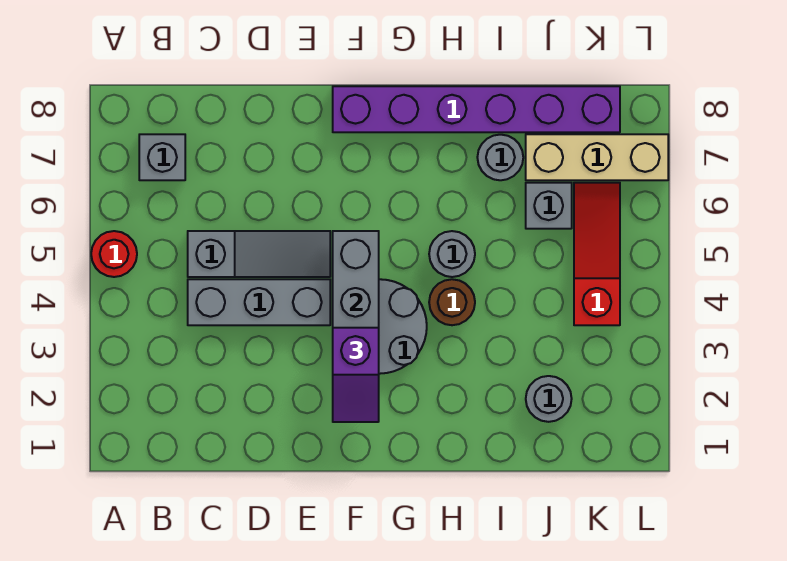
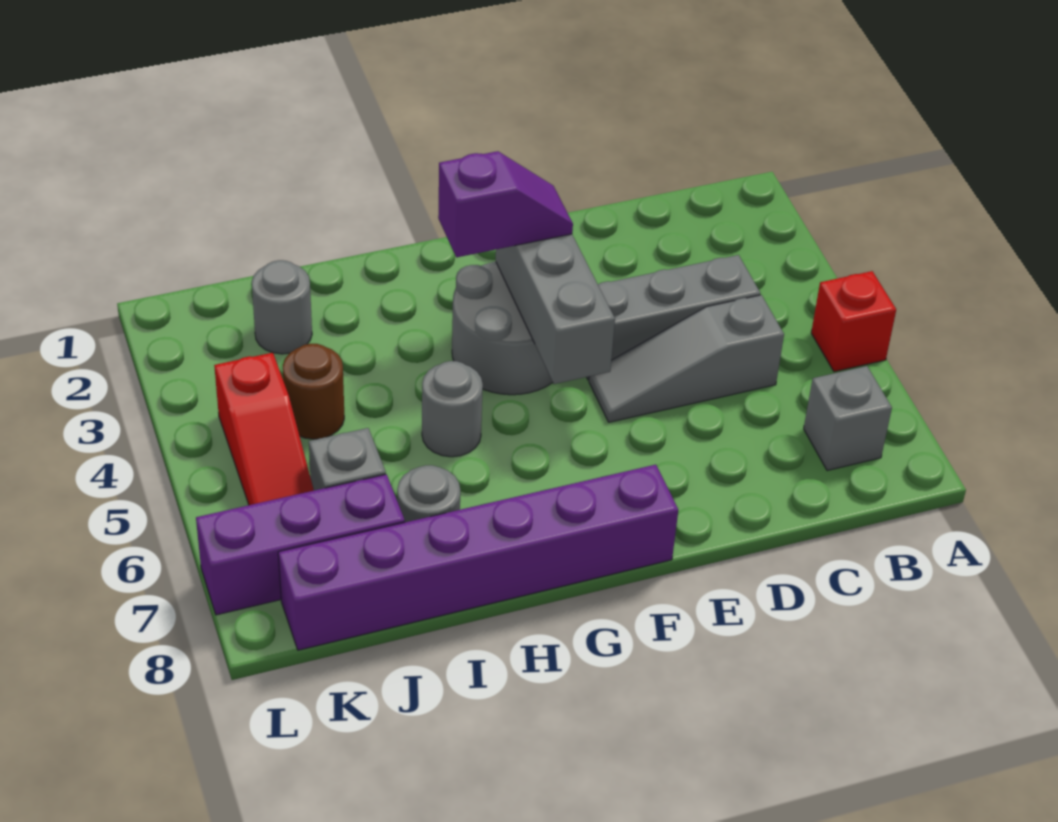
red 1x1 round brick [91,231,137,277] -> red 1x1 brick [811,271,896,372]
purple 1x2 slope [333,328,379,422] -> purple 1x2 slope turned to [438,151,573,257]
brown 1x1 round brick [429,279,475,325] -> brown 1x1 round brick moved to [283,344,344,439]
tan 1x3 brick [526,134,668,180] -> purple 1x3 brick [196,474,405,615]

